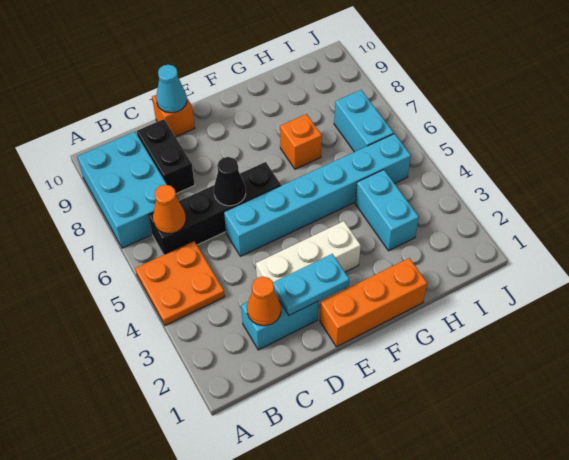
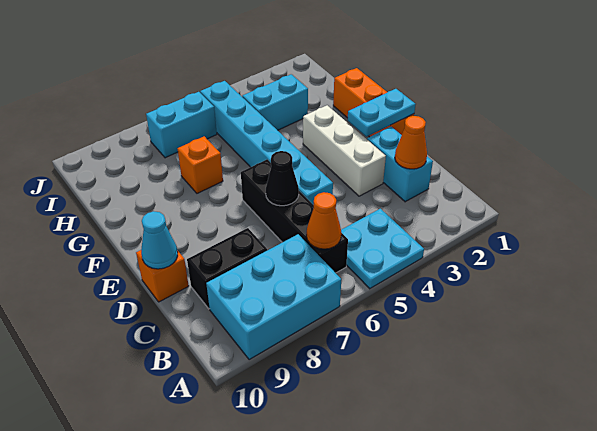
orange 2x2 plate [135,241,225,326] -> cyan 2x2 plate [341,209,424,289]
cyan 1x2 plate [273,254,349,315] -> cyan 1x2 plate turned to [348,89,416,137]

